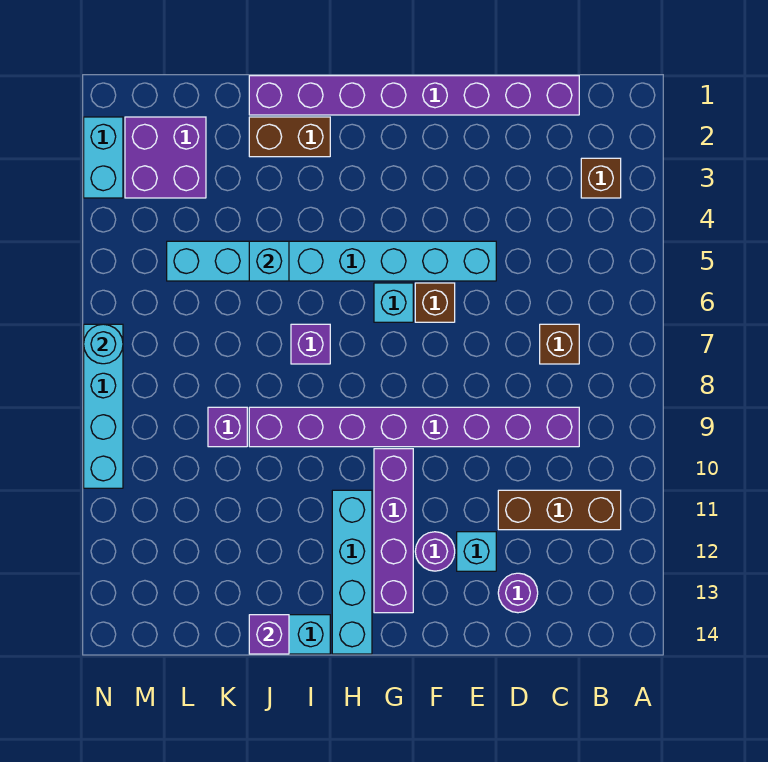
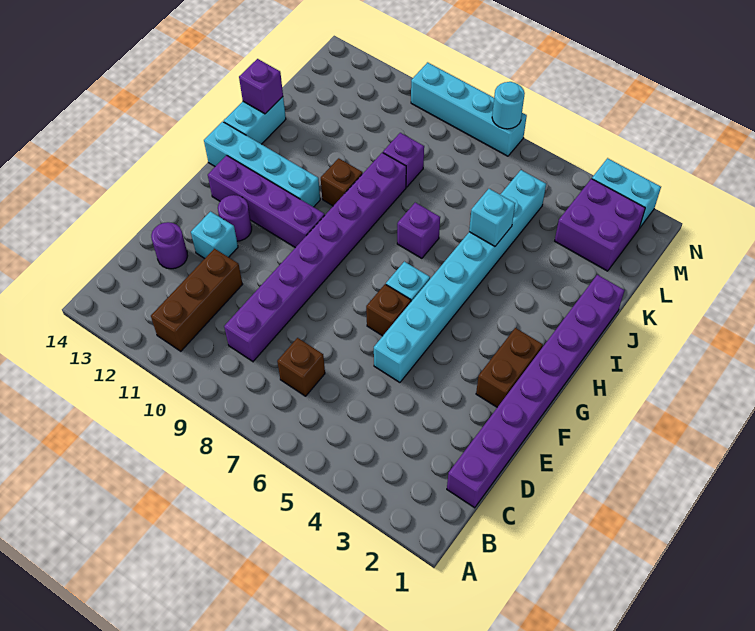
brown 1x1 brick [581,158,621,198] -> brown 1x1 brick moved to [321,158,363,206]
brown 1x2 brick [249,117,330,157] -> brown 1x2 brick moved to [476,328,543,407]

